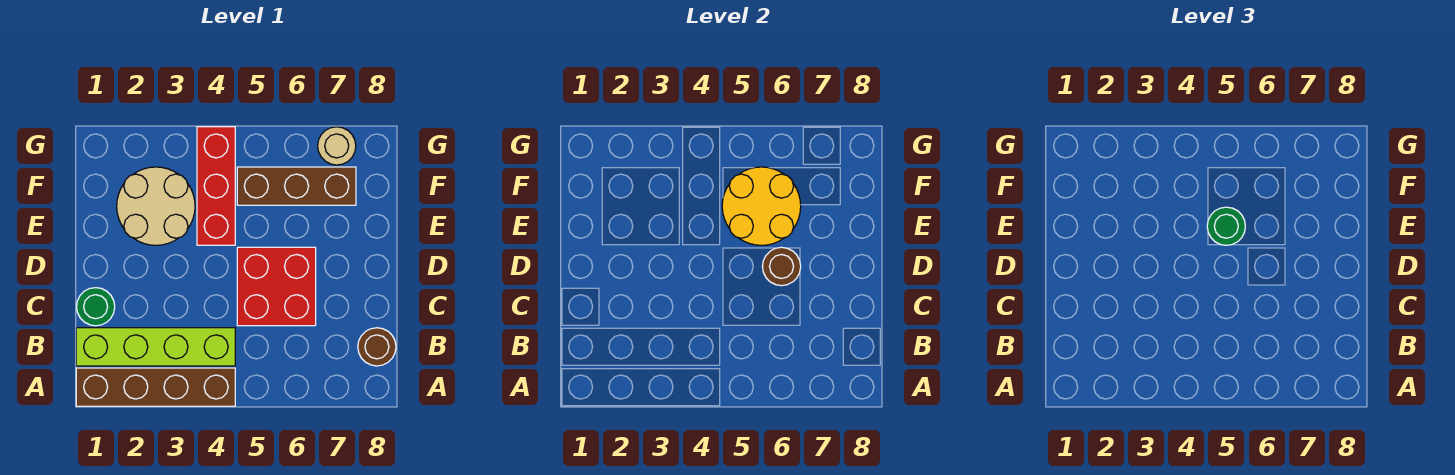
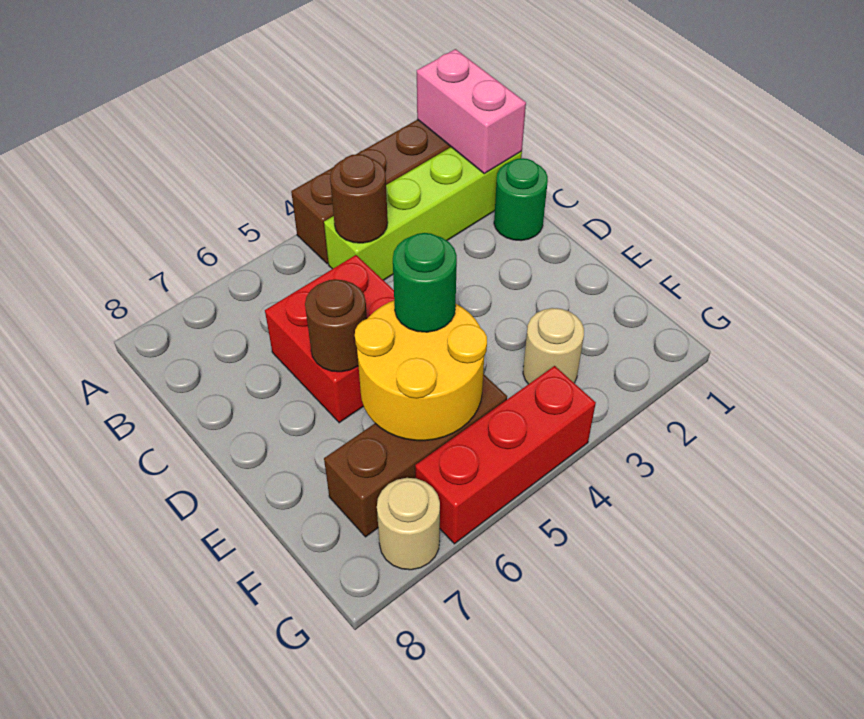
none -> pink 1x2 brick [417,49,526,174]
brown 1x1 round brick [358,328,396,366] -> brown 1x1 round brick moved to [330,154,388,243]
tan 2x2 round brick [117,167,195,245] -> tan 1x1 round brick [523,308,584,384]
red 1x3 brick [197,127,235,245] -> red 1x3 brick turned to [415,366,596,544]

